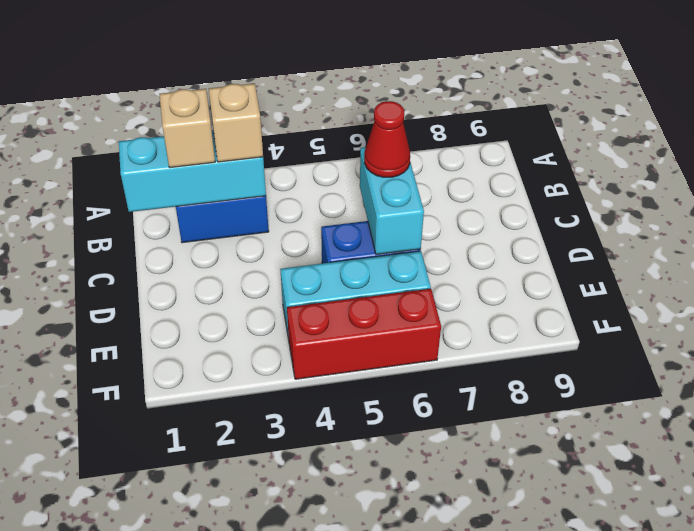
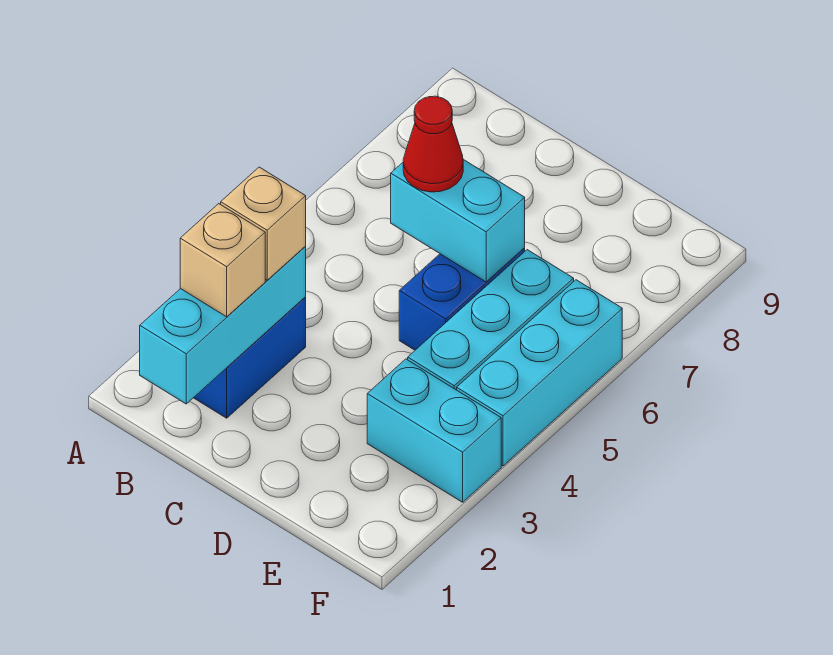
none -> cyan 1x2 brick [367,359,501,502]
red 1x3 brick [287,289,441,379] -> cyan 1x3 brick [457,280,622,466]

